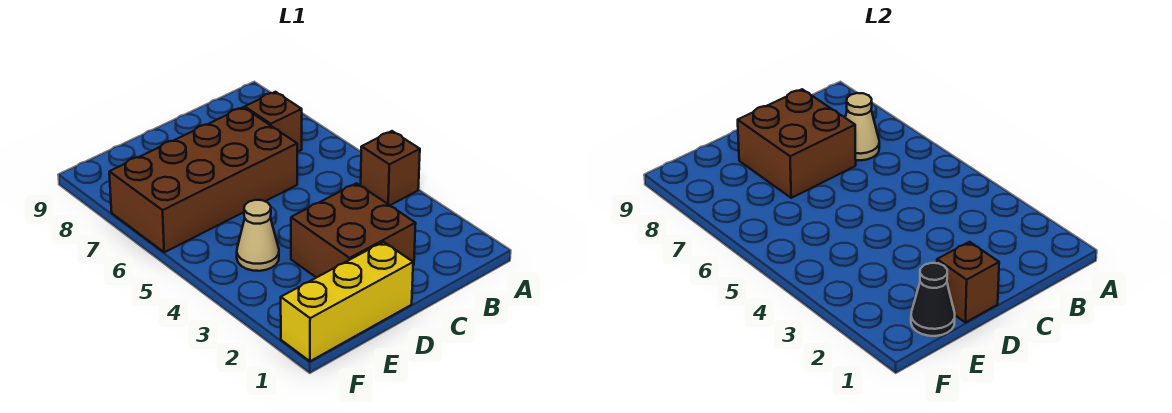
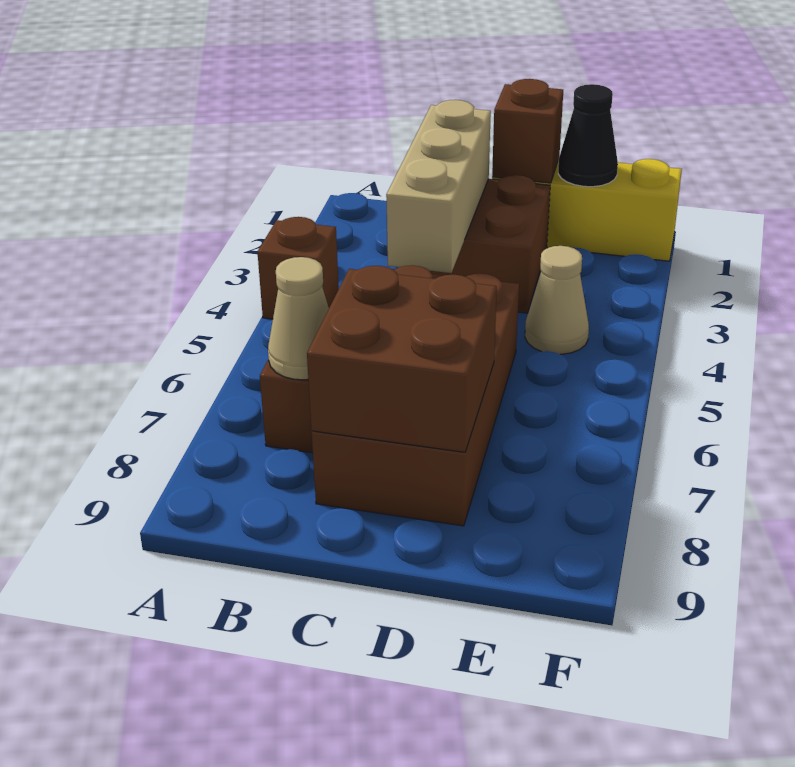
none -> tan 1x3 brick [386,100,491,273]
brown 2x4 brick [109,107,297,252] -> brown 2x4 brick turned to [312,265,519,526]

